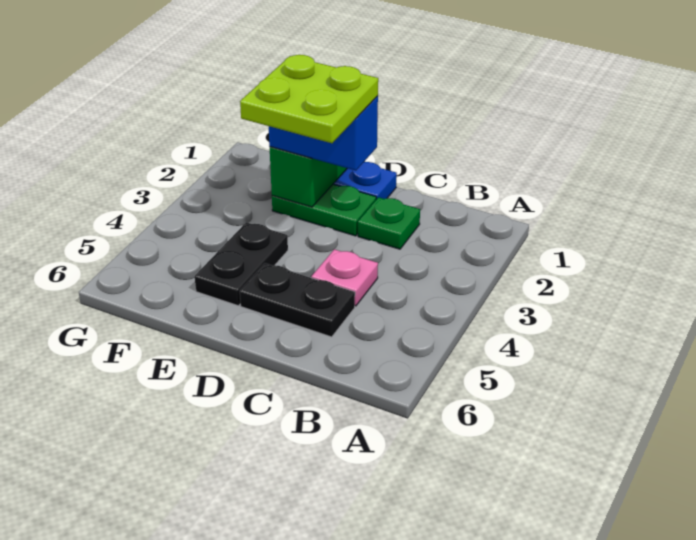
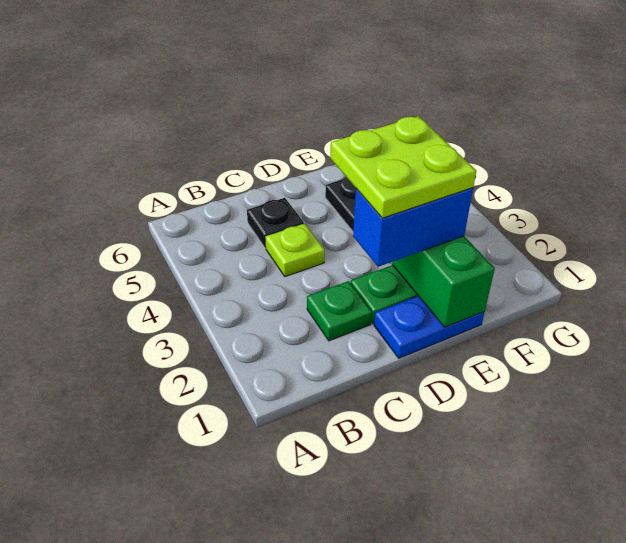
pink 1x1 plate [311,249,378,306] -> lime 1x1 plate [265,224,325,277]
black 1x2 plate [240,263,355,337] -> black 1x1 plate [247,198,304,248]

